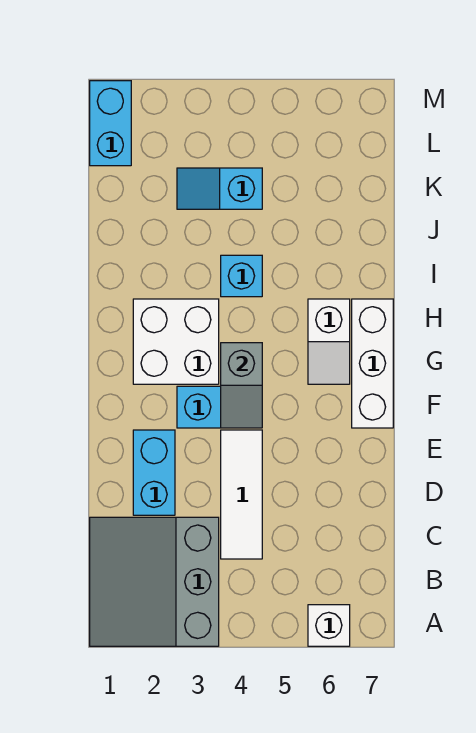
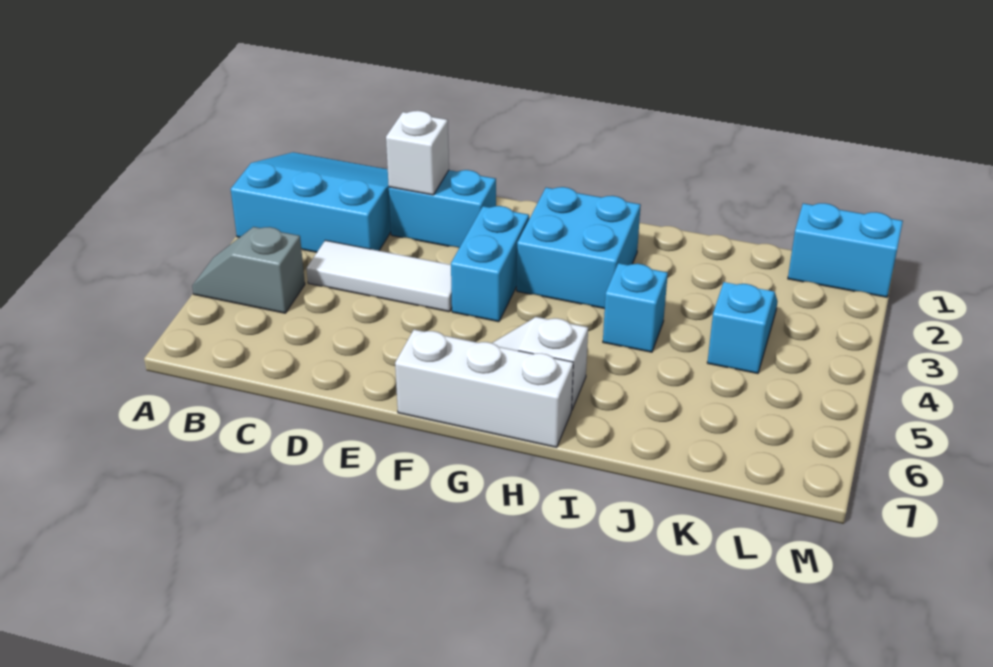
grey 3x3 slope [90,517,219,646] -> cyan 3x3 slope [231,152,391,252]
white 1x1 brick [308,605,350,646] -> white 1x1 brick moved to [386,111,449,195]
grey 1x2 slope [221,343,262,428] -> grey 1x2 slope moved to [192,227,305,313]
white 2x2 brick [133,299,219,384] -> cyan 2x2 brick [517,187,641,309]

